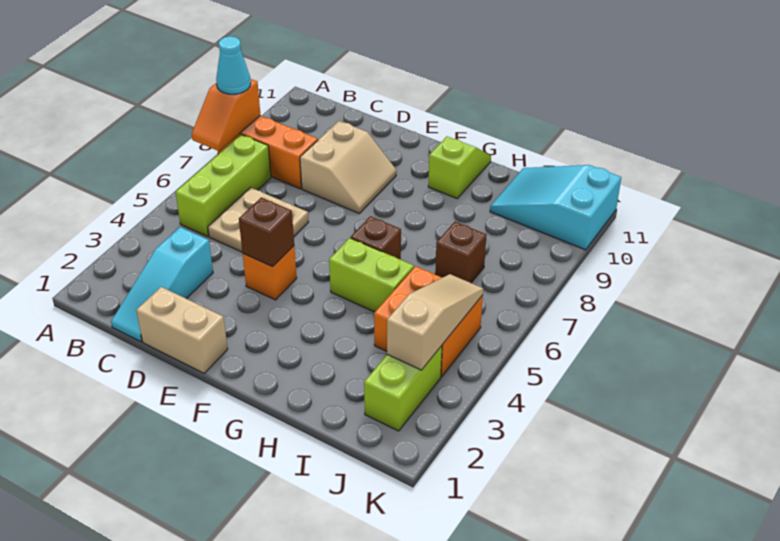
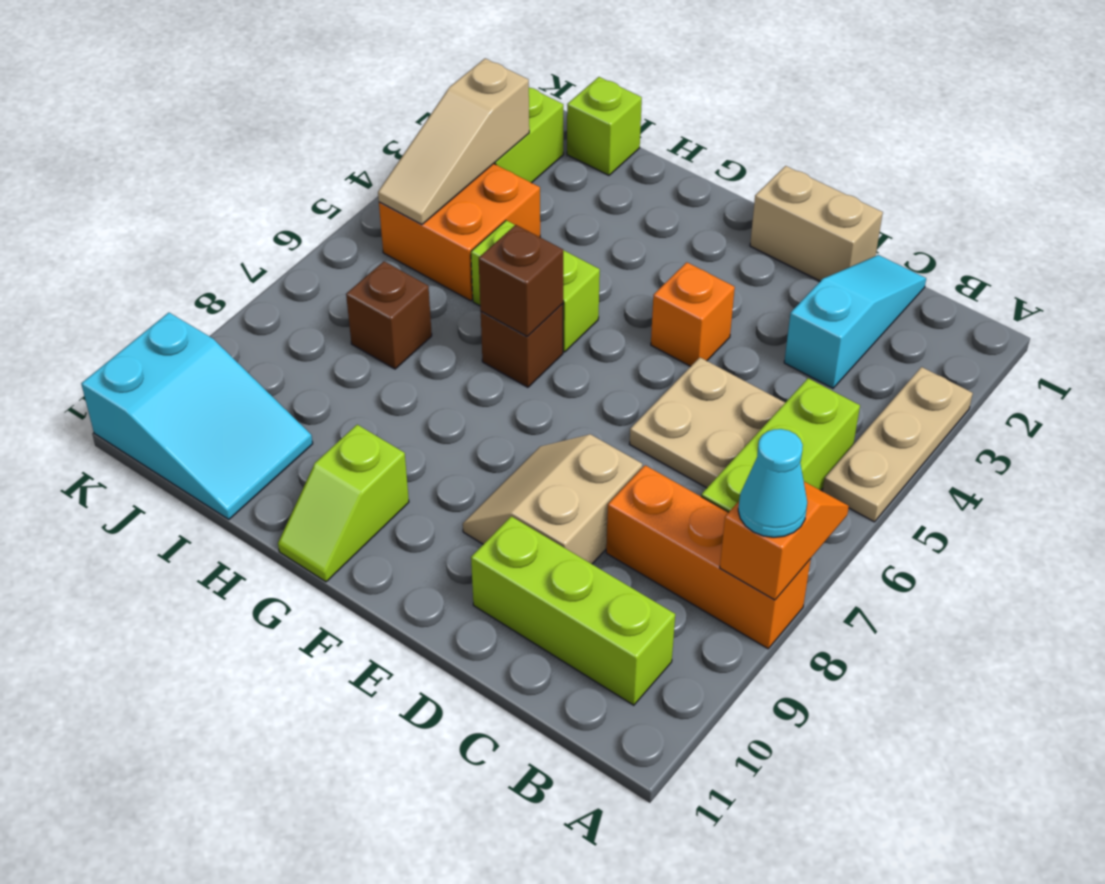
none -> tan 1x3 plate [823,367,973,522]
none -> lime 1x3 brick [471,516,675,705]
brown 1x1 brick [239,197,294,267] -> brown 1x1 brick moved to [479,225,563,337]
none -> lime 1x1 brick [567,77,642,175]

